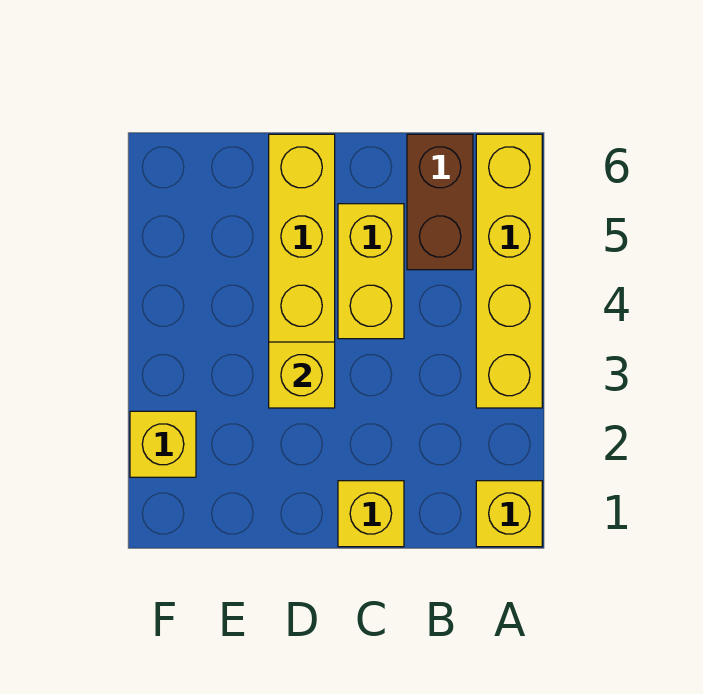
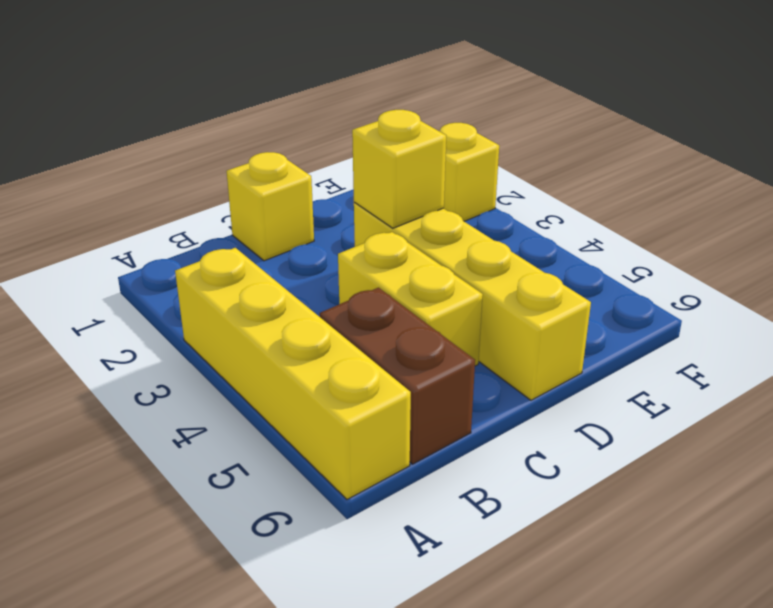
yellow 1x1 brick [476,481,542,547] -> none

